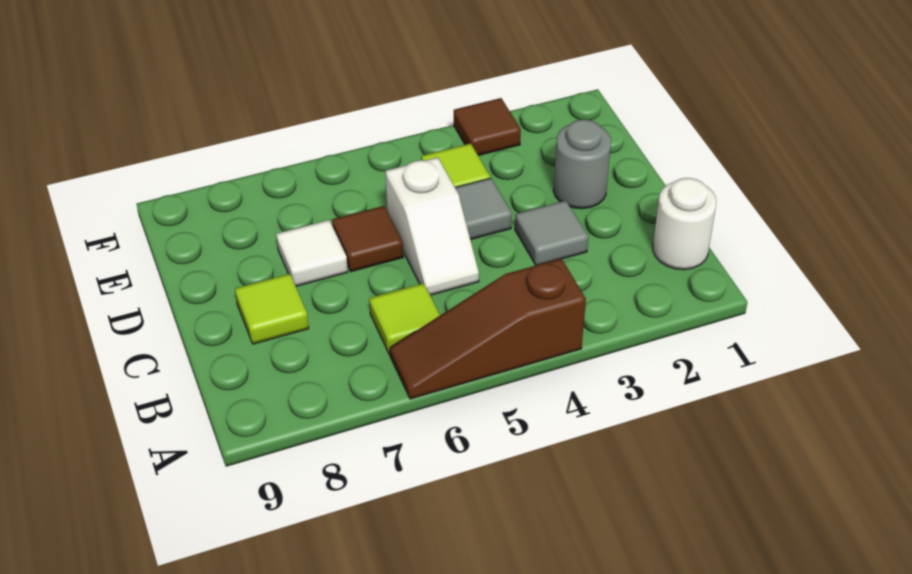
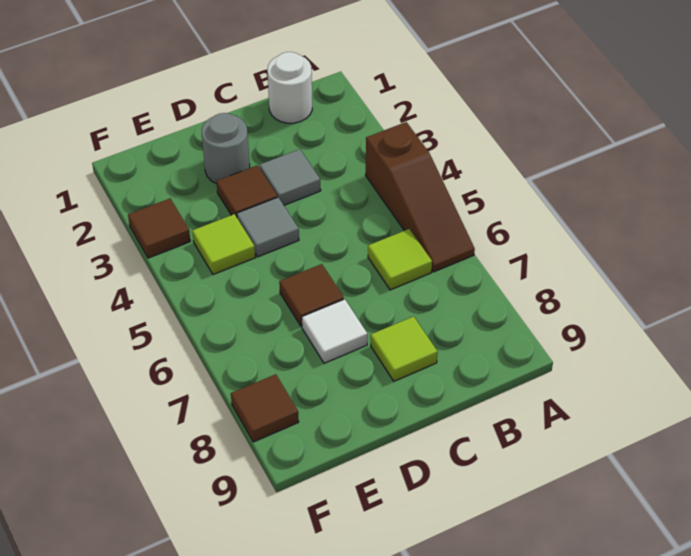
white 1x2 slope [386,157,479,295] -> none
none -> brown 1x1 tile [216,165,277,217]
none -> brown 1x1 tile [231,374,299,442]

